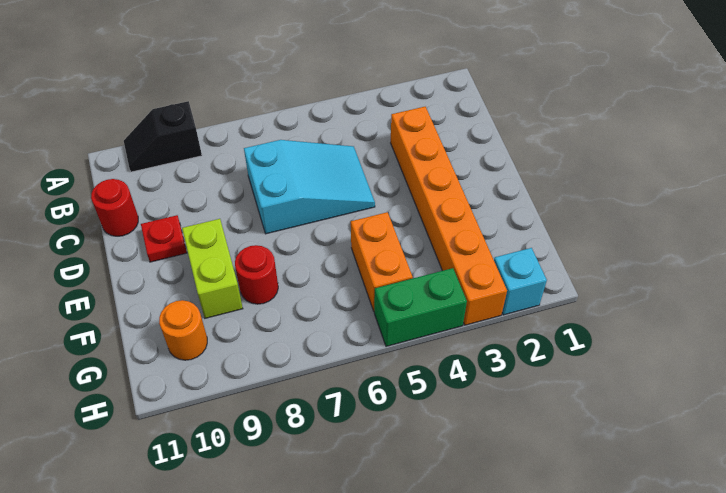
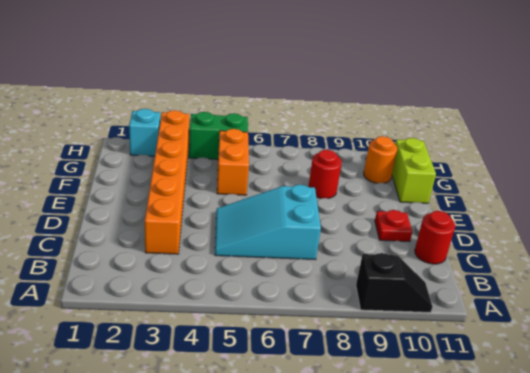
lime 1x2 brick [182,219,243,318] -> lime 1x2 brick moved to [392,138,436,203]

